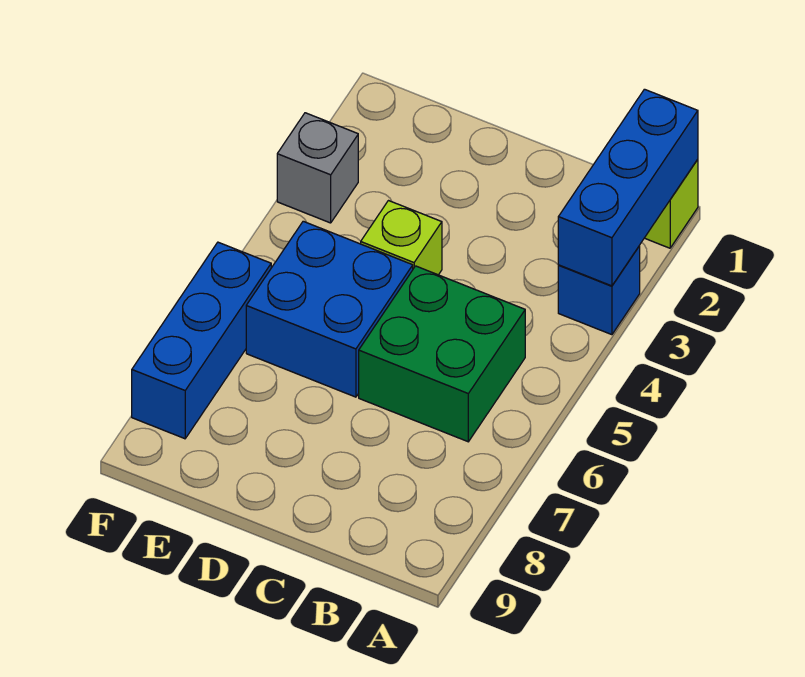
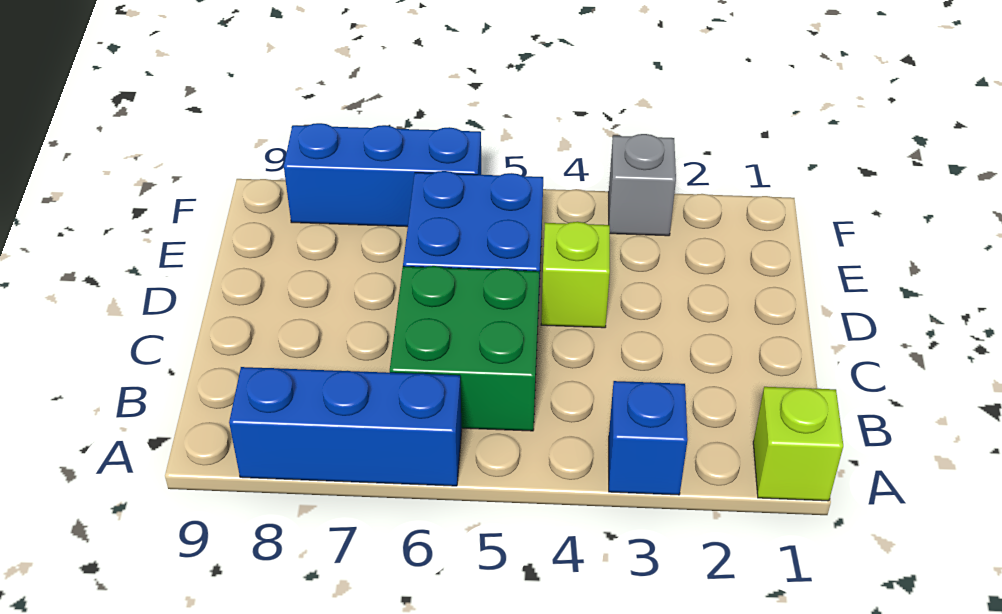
blue 1x3 brick [558,89,698,286] -> blue 1x3 brick moved to [229,367,462,486]

